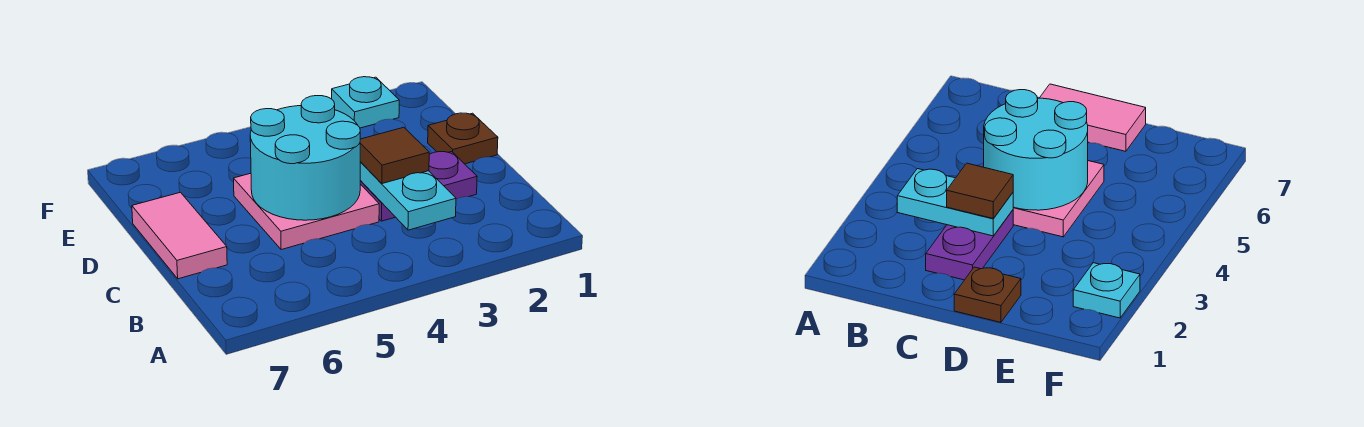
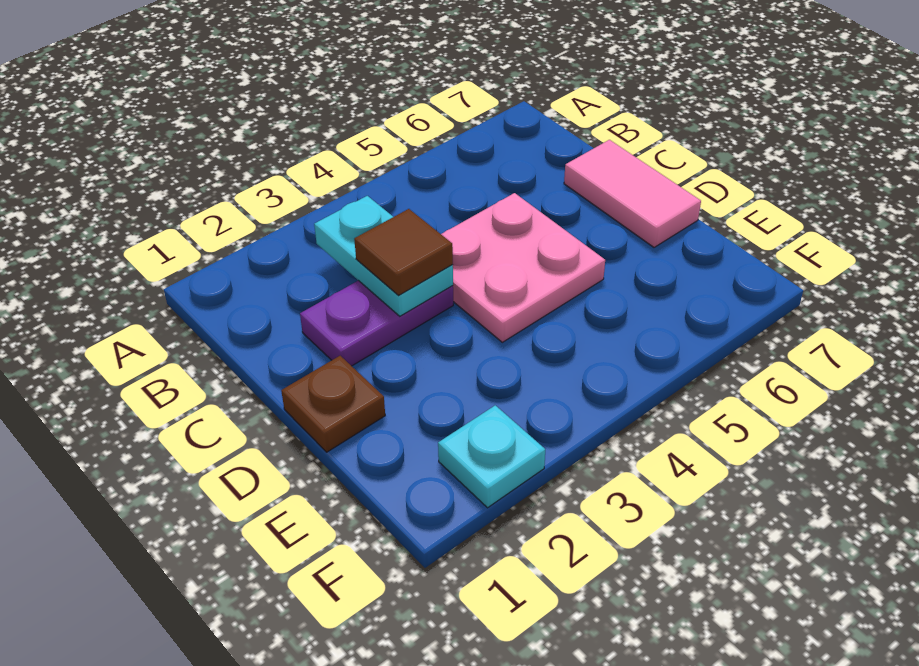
cyan 2x2 round brick [250,96,360,220] -> none

